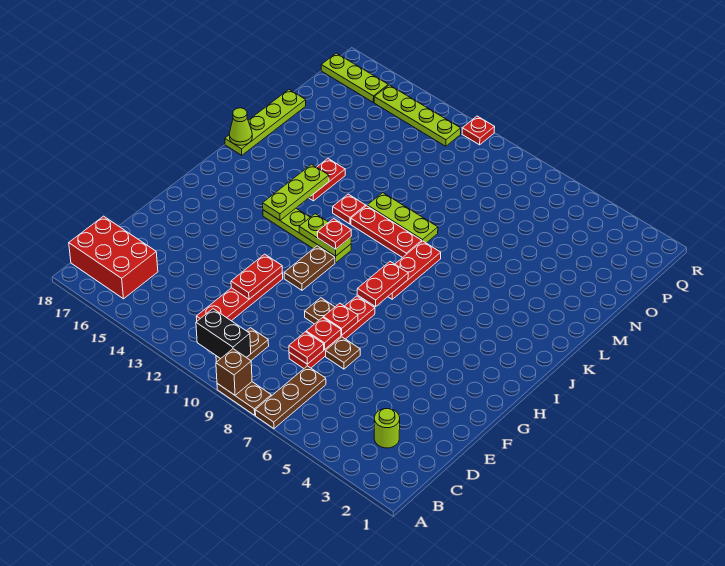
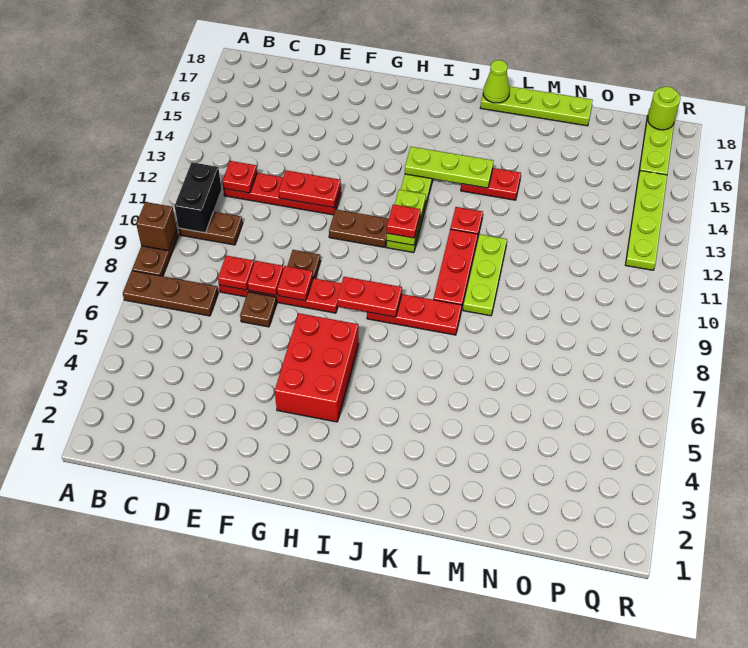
red 2x3 brick [69,216,158,299] -> red 2x3 brick moved to [275,313,359,422]
lime 1x1 round brick [374,409,400,448] -> lime 1x1 round brick moved to [648,87,680,130]
red 1x1 plate [462,116,495,145] -> red 1x1 plate moved to [222,161,257,193]

